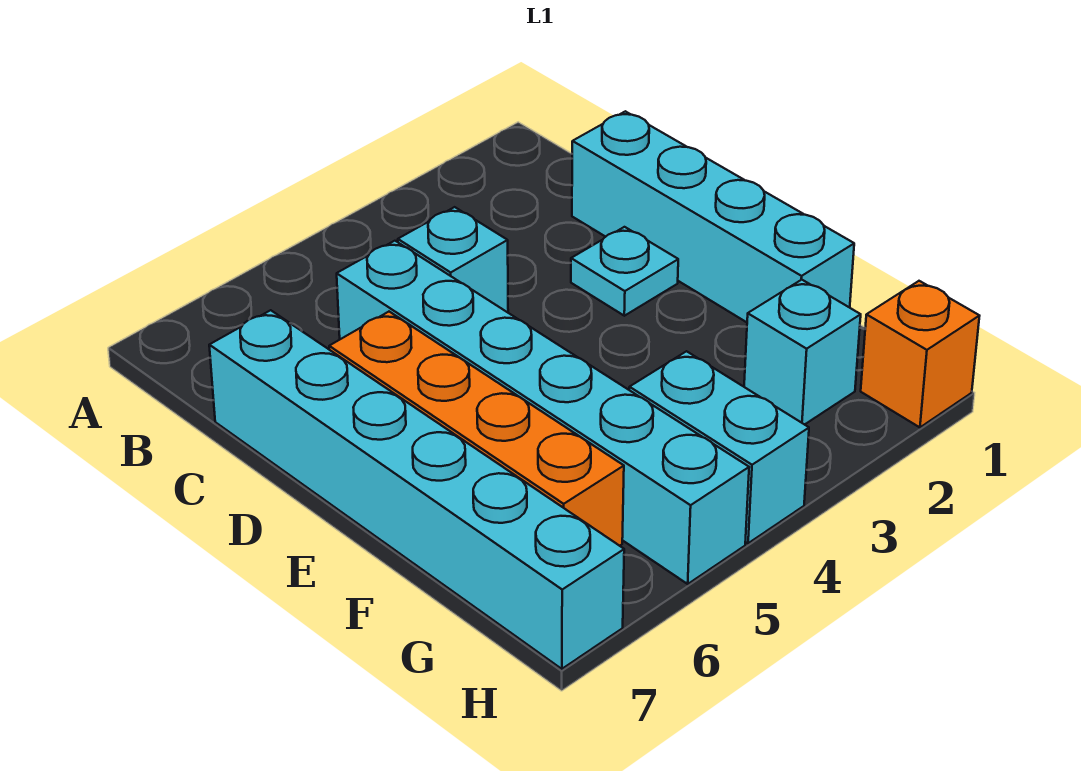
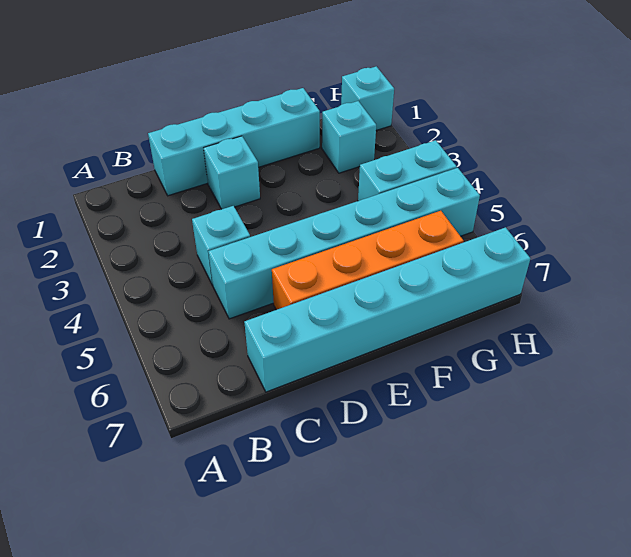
cyan 1x1 plate [571,227,678,316] -> cyan 1x1 brick [204,136,260,209]
orange 1x1 brick [861,281,979,427] -> cyan 1x1 brick [341,66,394,130]

